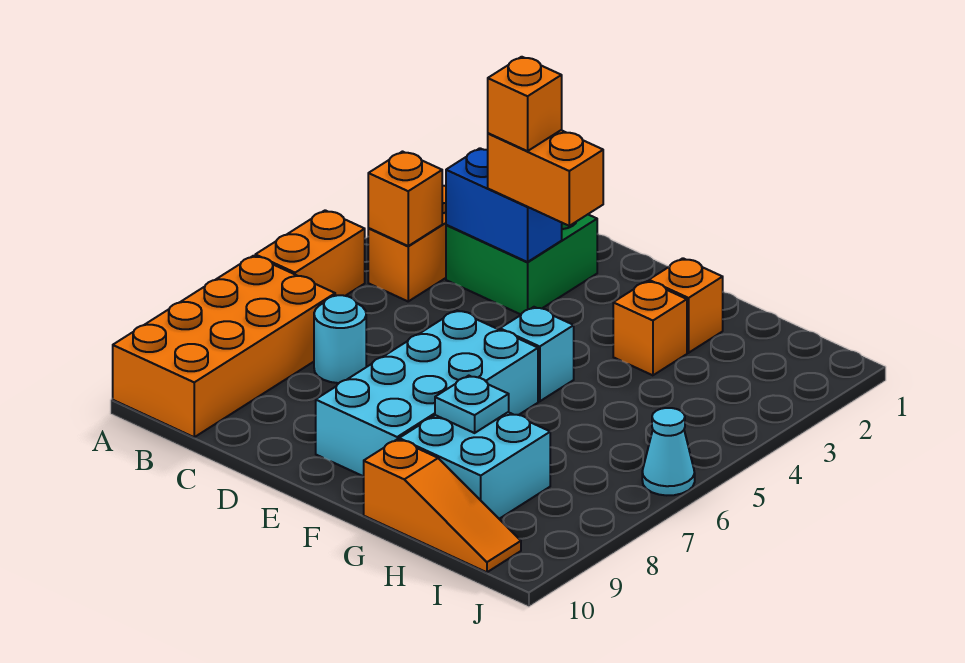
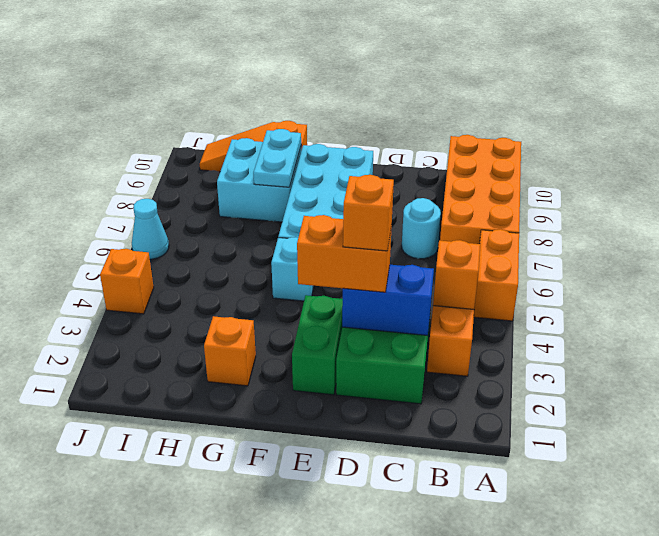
none -> green 1x2 brick [292,295,343,395]
orange 1x1 brick [613,281,687,375] -> orange 1x1 brick moved to [100,249,154,314]
cyan 1x1 plate [435,376,509,433] -> cyan 1x2 plate [253,129,301,187]

